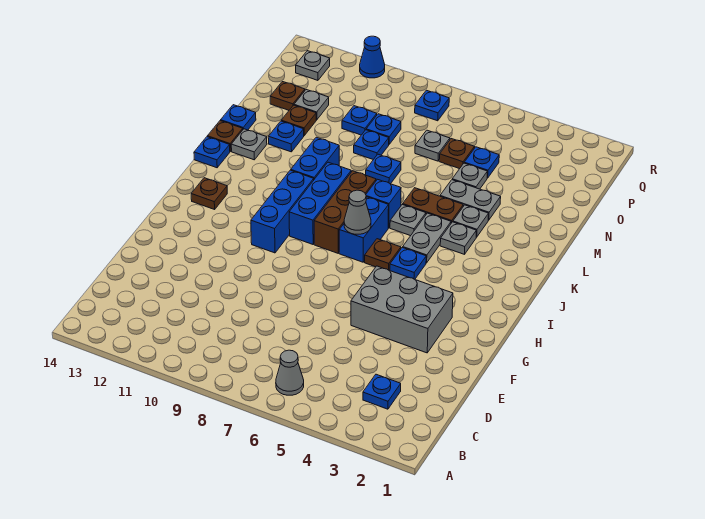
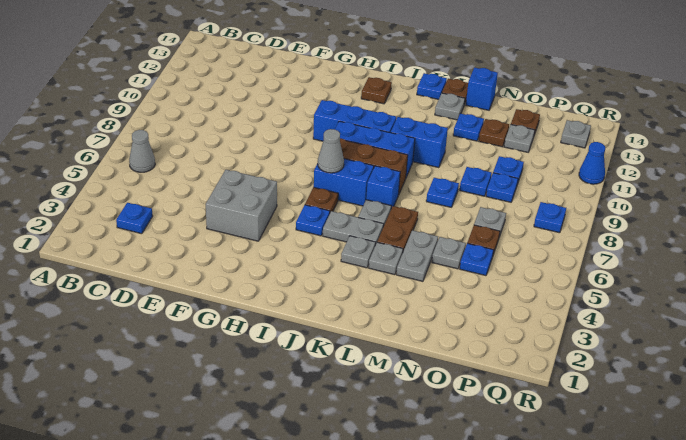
grey 2x3 brick [351,266,453,353] -> grey 2x2 brick [206,170,277,241]
blue 1x1 plate [221,105,256,130] -> blue 1x1 brick [466,68,498,110]

